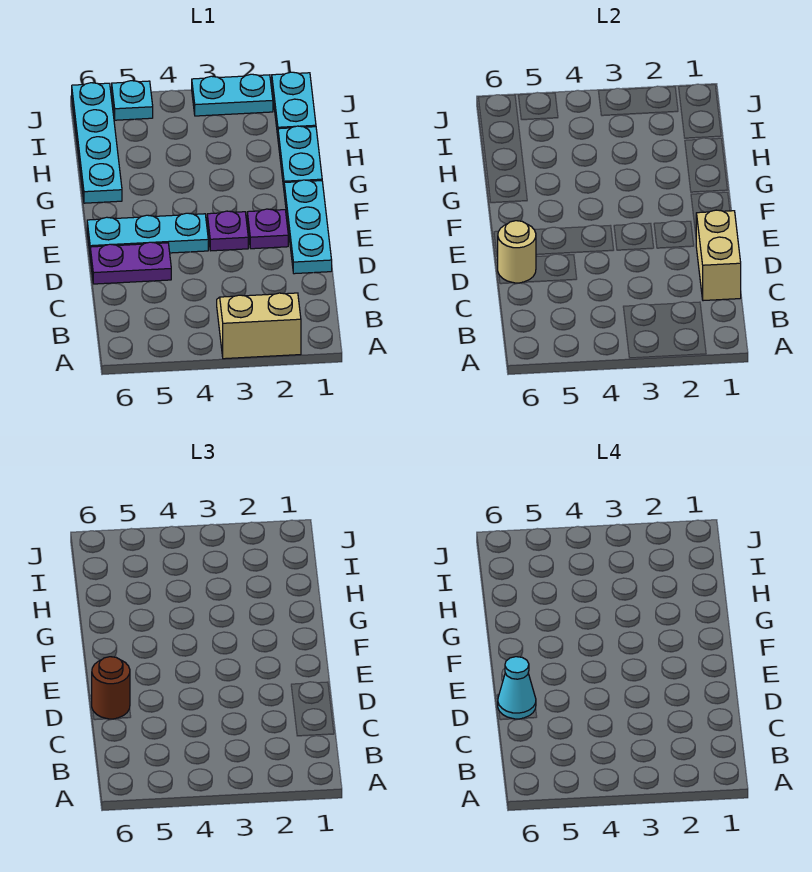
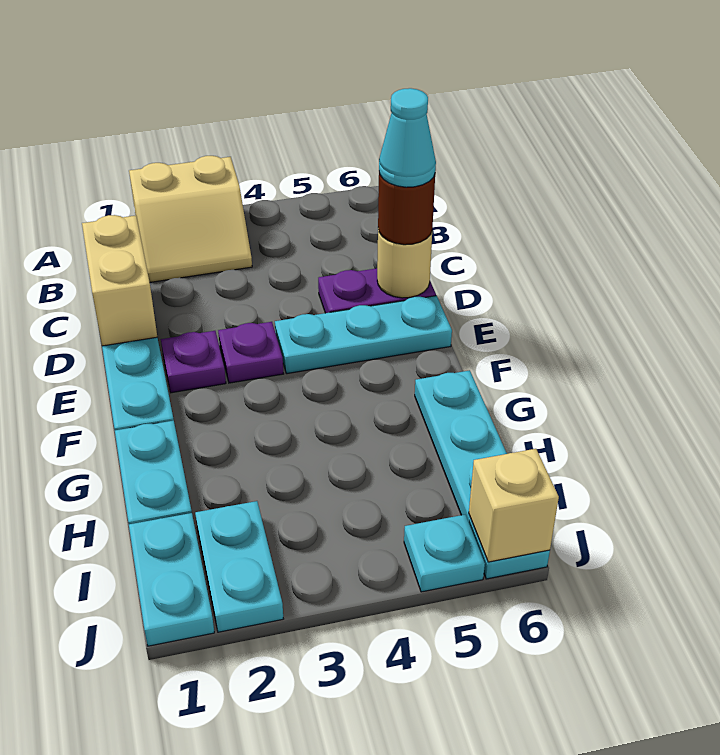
cyan 1x2 plate [192,74,273,116] -> cyan 1x2 plate turned to [195,501,283,632]
none -> tan 1x1 brick [469,449,559,562]

